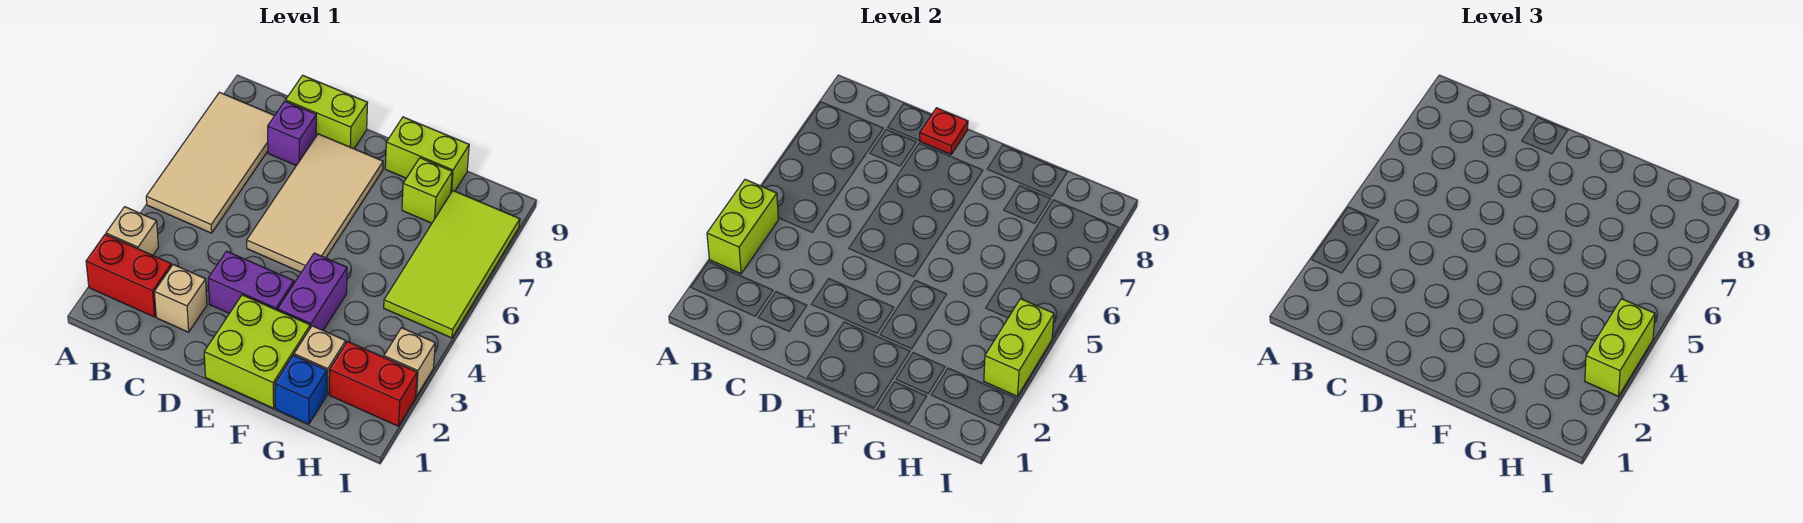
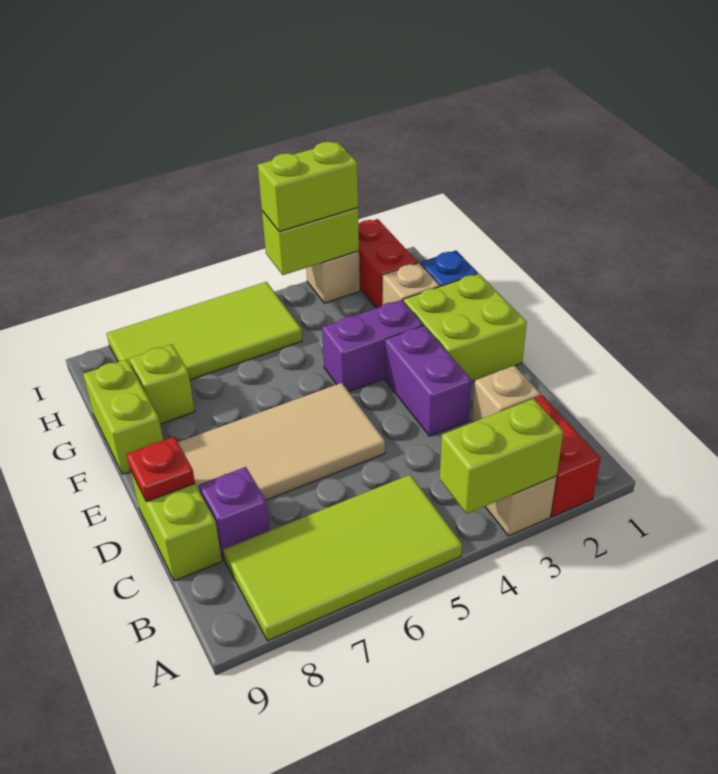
tan 2x4 tile [146,92,275,233] -> lime 2x4 tile [223,475,462,641]

